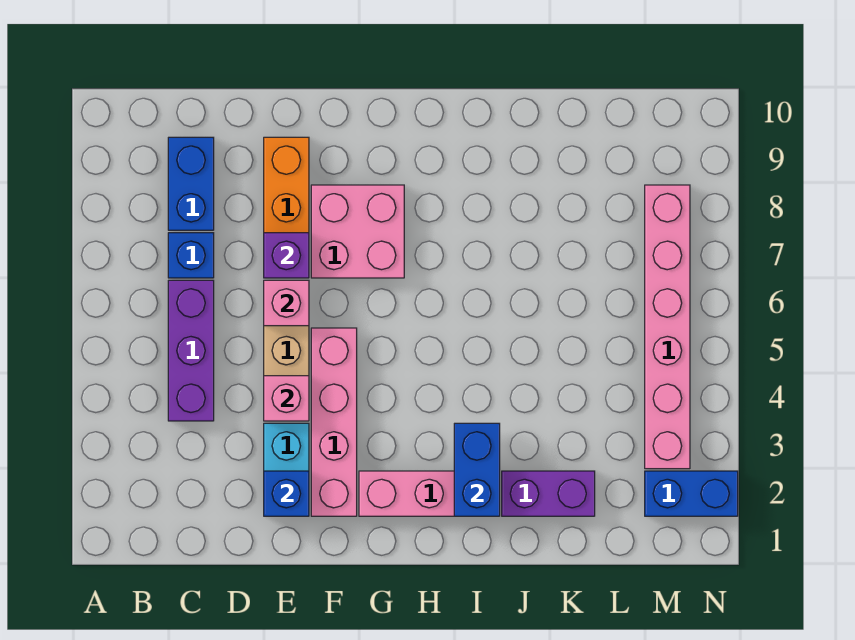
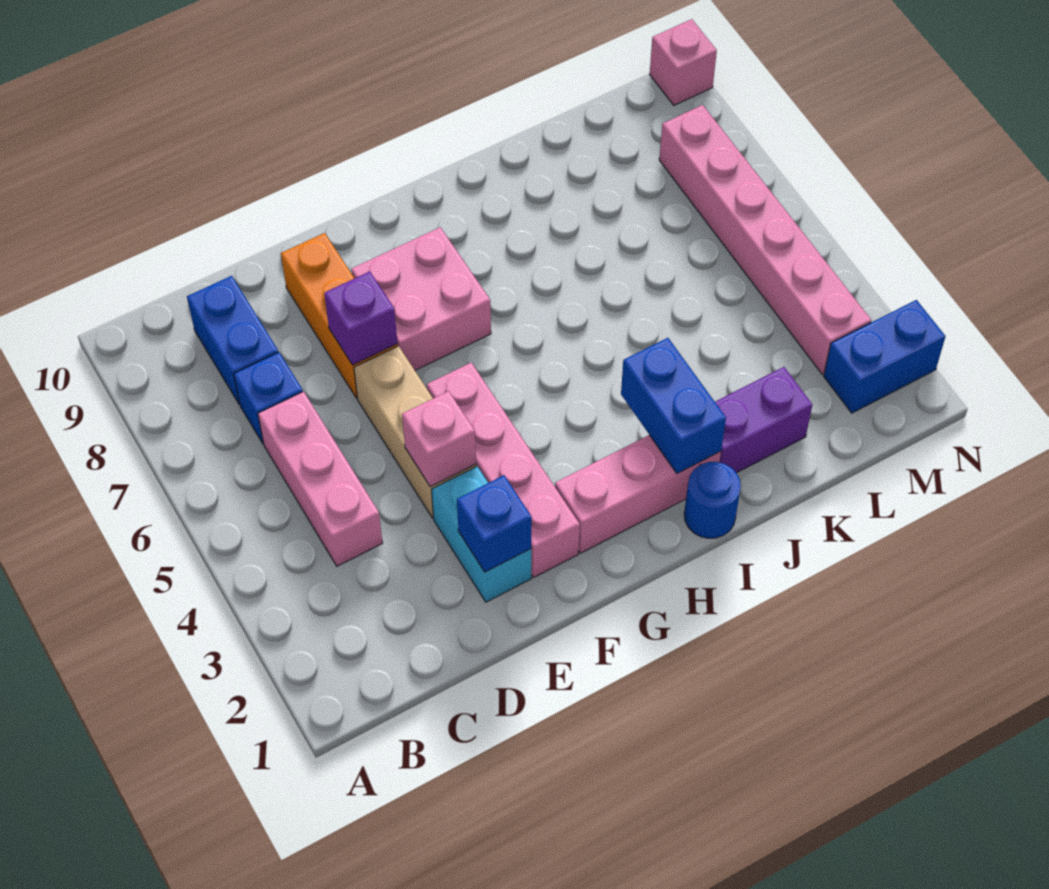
purple 1x3 brick [168,280,214,421] -> pink 1x3 brick [258,392,383,566]
pink 1x1 brick [264,280,309,326] -> pink 1x1 brick moved to [650,19,717,105]
none -> blue 1x1 round brick [684,462,741,538]

